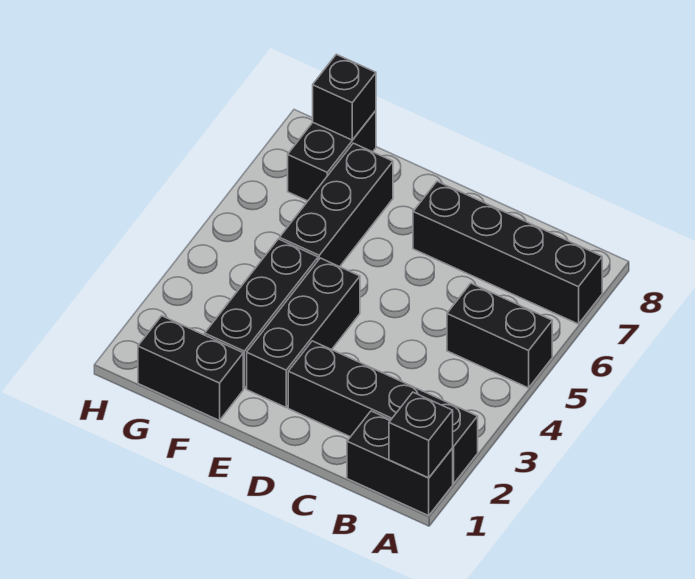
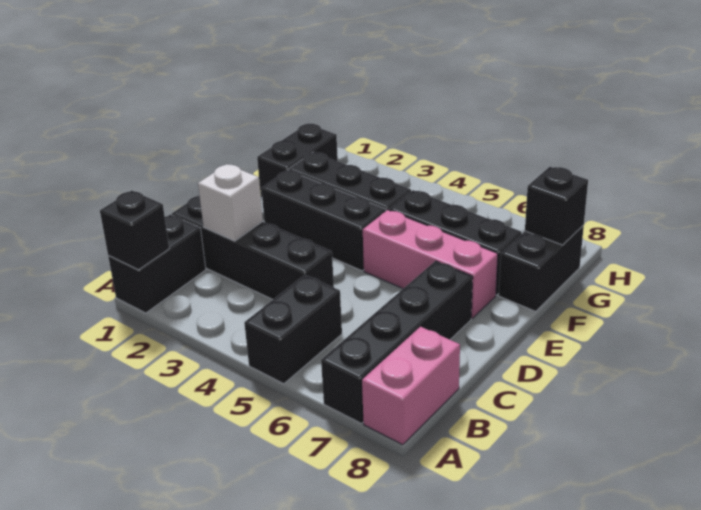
black 1x4 brick [288,341,478,484] -> black 1x4 brick turned to [172,196,334,299]
none -> pink 1x2 brick [362,327,460,445]
none -> white 1x1 brick [198,164,263,241]
none -> pink 1x3 brick [363,210,498,318]
black 1x2 brick [288,111,376,201] -> black 1x2 brick turned to [499,225,584,312]

